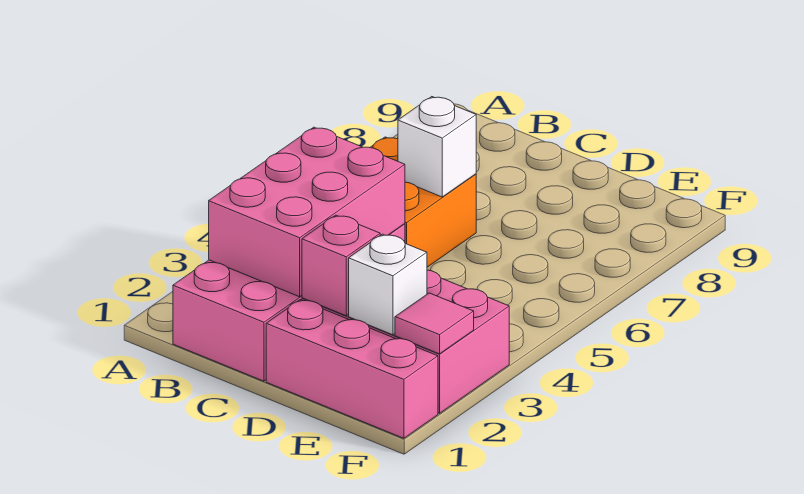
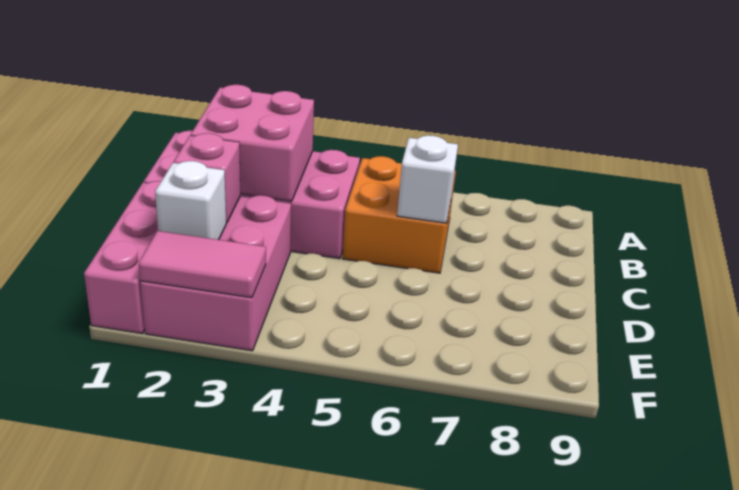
pink 2x3 brick [209,127,405,297] -> pink 2x2 brick [191,85,314,201]
pink 1x1 tile [395,293,474,354] -> pink 1x2 tile [139,231,266,298]

